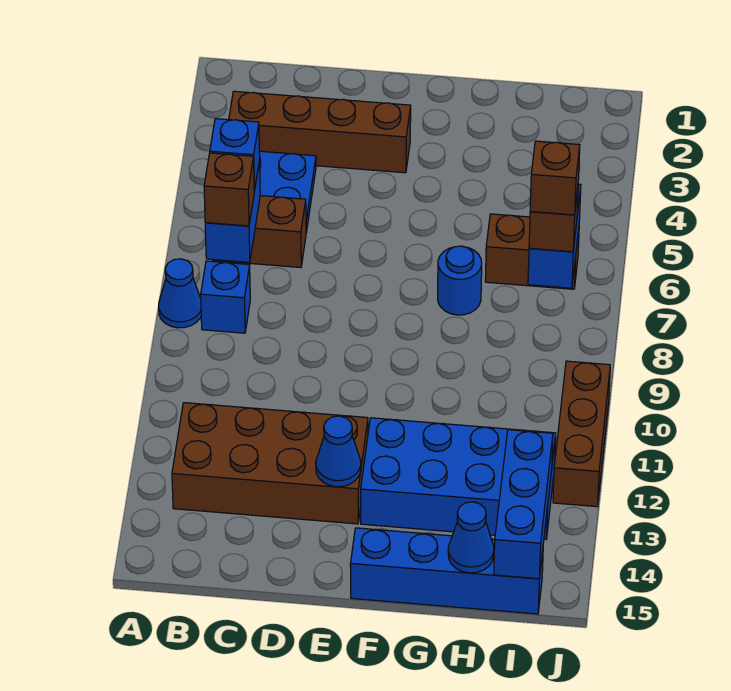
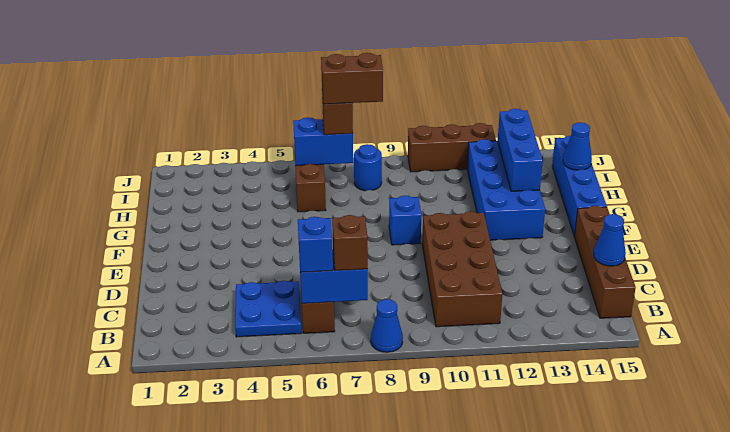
brown 1x4 brick [229,91,411,173] -> brown 1x4 brick moved to [574,206,636,318]
blue 1x1 brick [201,261,250,333] -> blue 1x1 brick moved to [389,196,421,245]
brown 2x4 brick [172,403,368,524] -> brown 2x4 brick moved to [422,212,502,327]
blue 1x1 cone [316,416,361,487] -> blue 1x1 cone moved to [594,214,626,266]
blue 1x1 round brick [438,246,482,315] -> blue 1x1 round brick moved to [354,144,382,191]
brown 1x1 brick [530,141,580,215] -> brown 1x2 brick [321,53,383,104]
blue 1x3 brick [494,430,553,579] -> blue 1x3 brick turned to [498,109,543,191]

